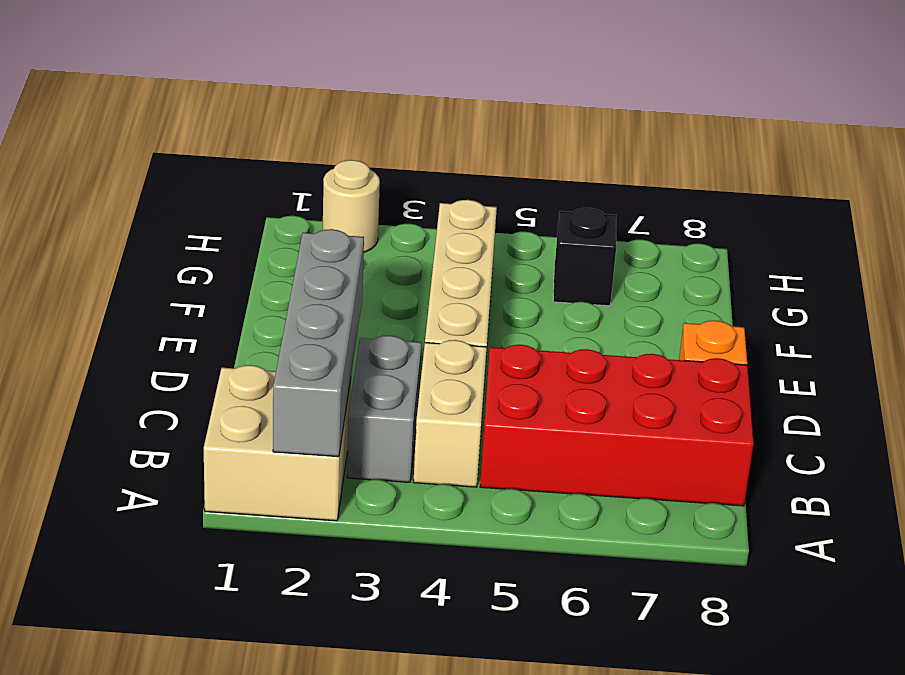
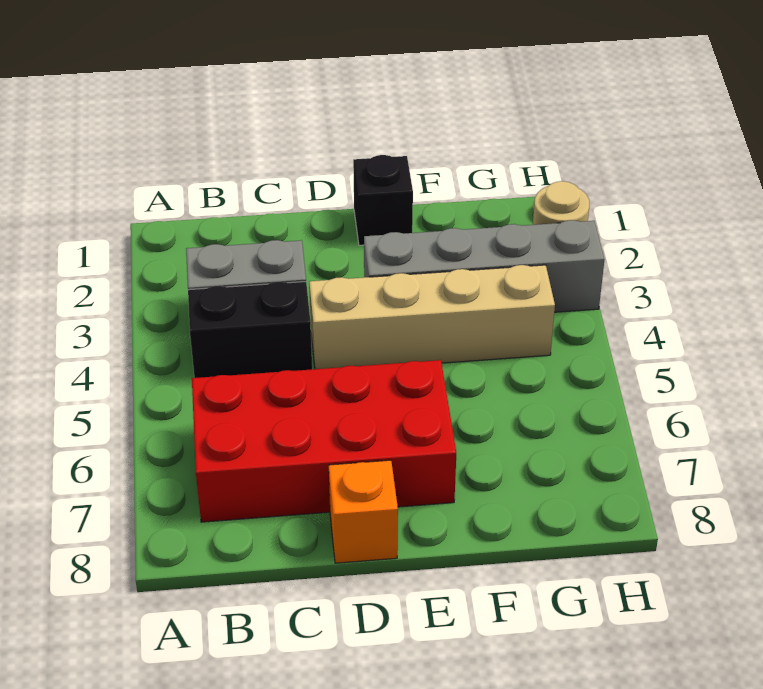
tan 2x2 brick [204,365,351,521] -> none
grey 1x4 brick [273,229,364,457] -> grey 1x4 brick moved to [364,220,605,312]
tan 1x2 brick [413,340,487,487] -> black 1x2 brick [188,282,312,378]
red 2x4 brick [480,345,754,506] -> red 2x4 brick turned to [192,360,456,522]
black 1x1 brick [553,208,616,306] -> black 1x1 brick moved to [353,155,413,245]

